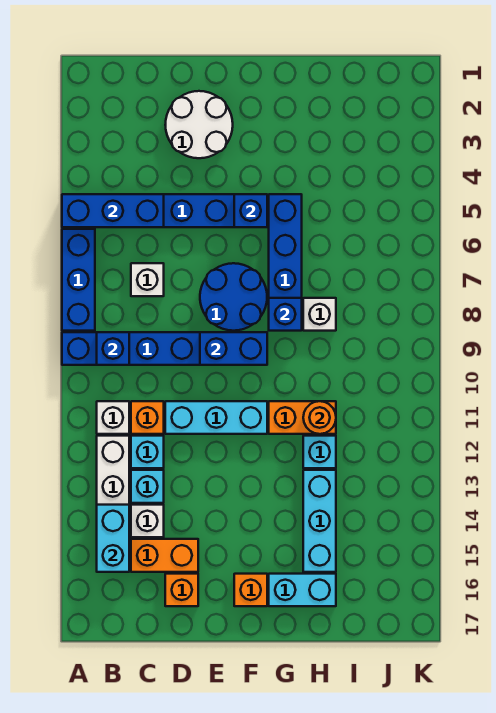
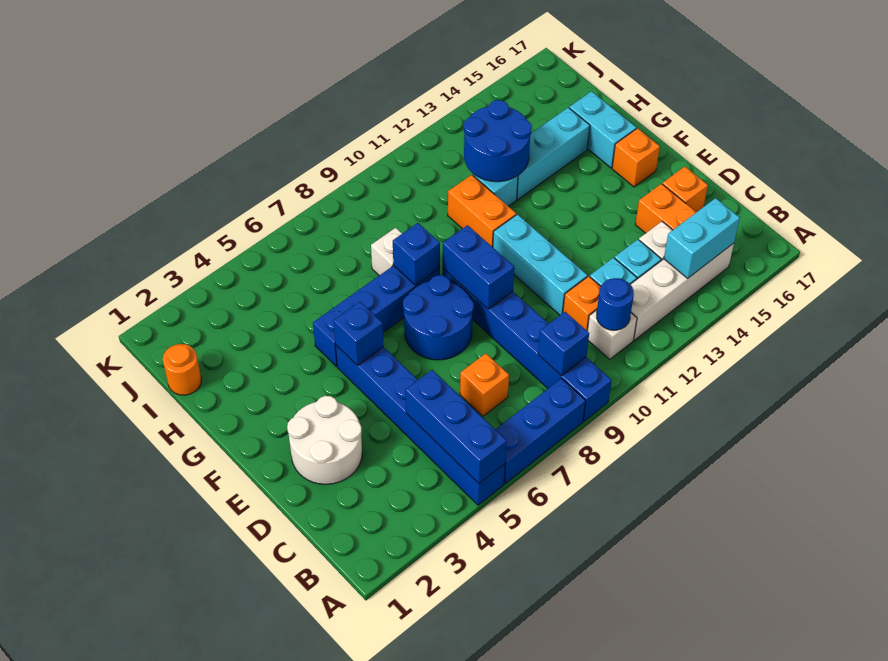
none -> blue 1x1 round brick [597,278,634,330]
white 1x1 brick [131,263,164,296] -> orange 1x1 brick [460,353,509,416]
orange 1x1 round brick [303,401,336,434] -> orange 1x1 round brick moved to [163,344,202,395]
none -> blue 2x2 round brick [464,100,532,182]

